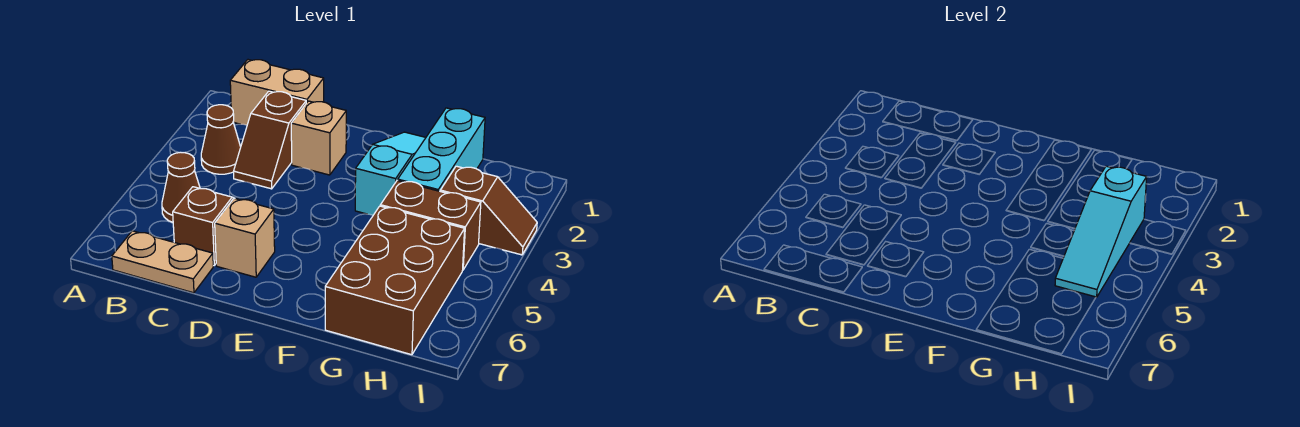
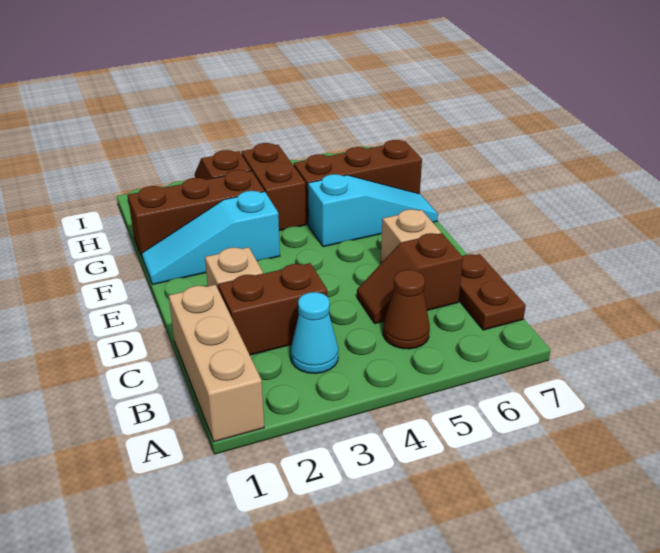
tan 1x2 brick [230,60,324,125] -> tan 1x3 brick [169,285,264,442]
brown 1x1 cone [201,105,241,174] -> cyan 1x1 cone [290,292,339,373]
tan 1x2 plate [112,231,213,293] -> brown 1x2 plate [459,254,526,330]
brown 1x2 slope [234,91,306,189] -> brown 1x2 brick [218,263,327,355]
cyan 1x3 brick [398,108,485,191] -> brown 1x3 brick [128,170,264,259]
brown 2x3 brick [325,206,465,355] -> brown 1x3 brick [294,140,422,225]
cyan 1x3 slope [1055,166,1147,297] -> cyan 1x3 slope moved to [308,174,438,247]

